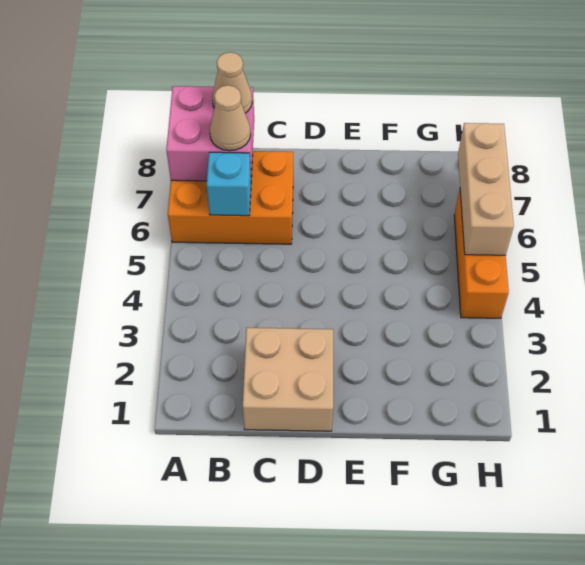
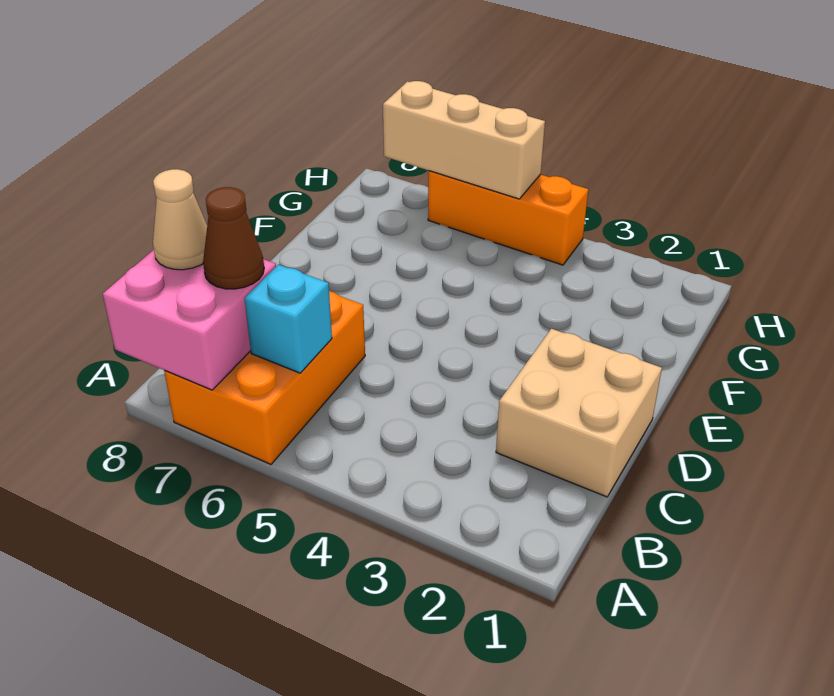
tan 1x1 cone [210,85,251,151] -> brown 1x1 cone [203,187,264,289]

